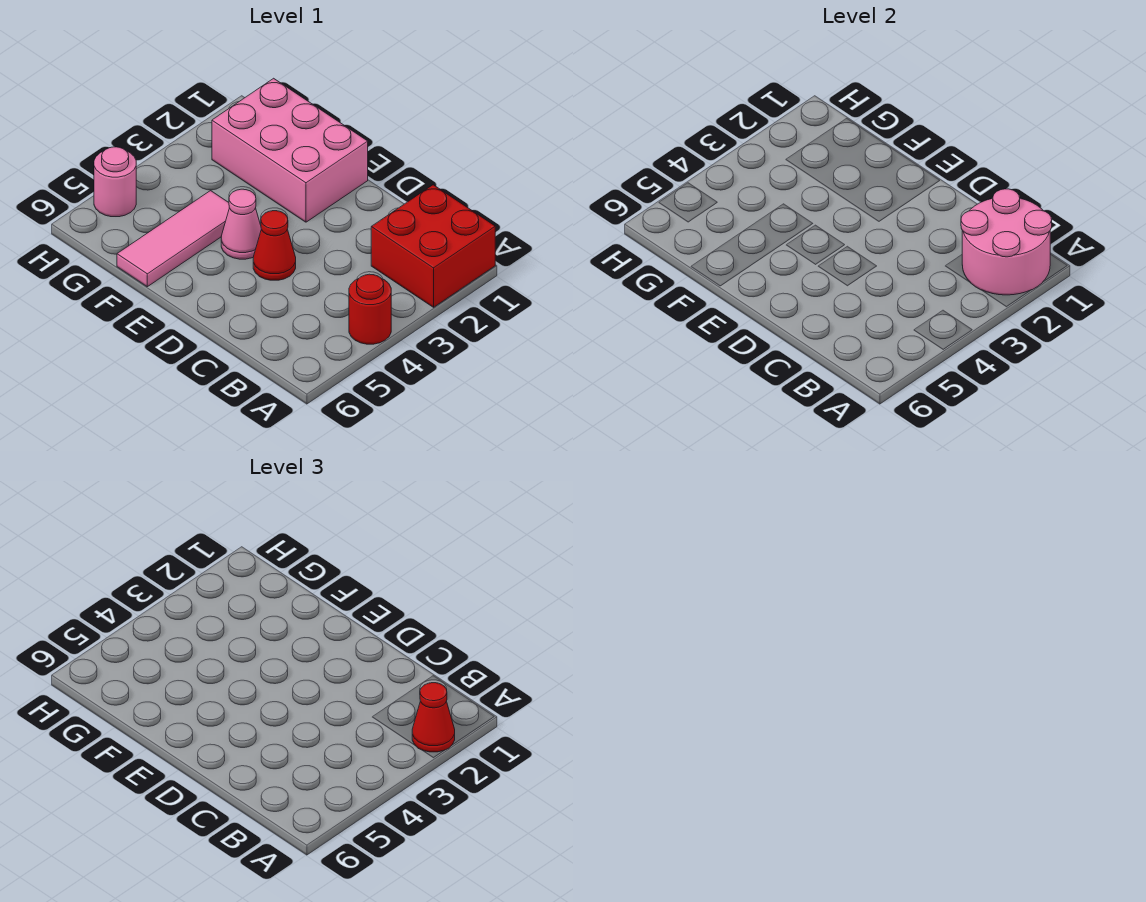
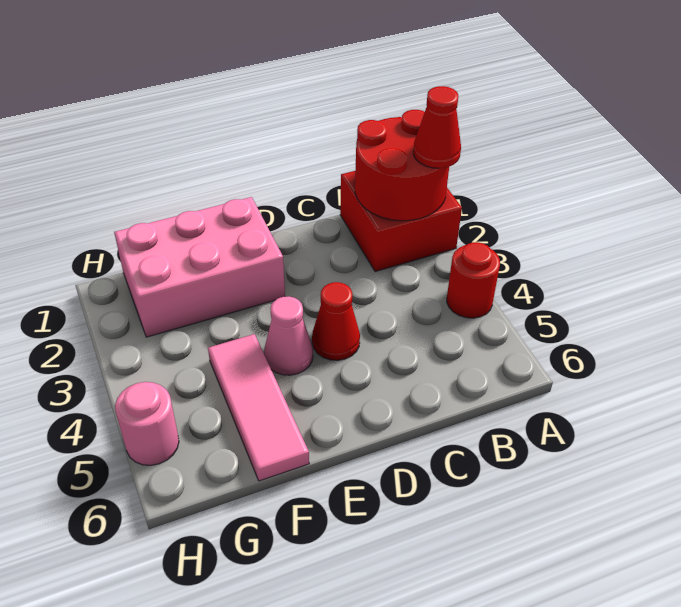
pink 2x2 round brick [961,189,1052,295] -> red 2x2 round brick [355,110,449,221]

